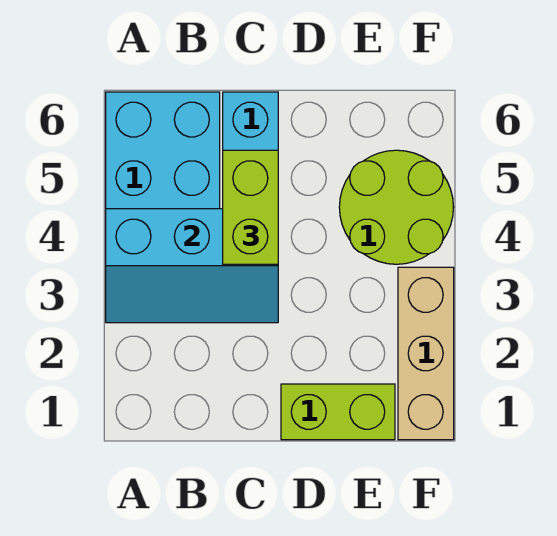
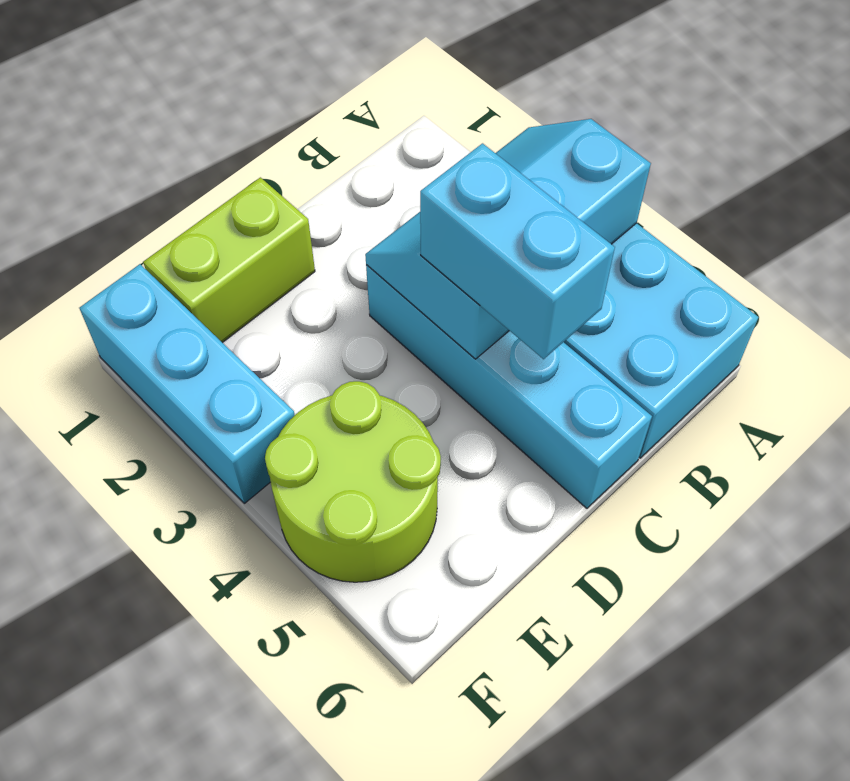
lime 1x2 brick [223,150,278,264] -> cyan 1x2 brick [420,143,615,359]
tan 1x3 brick [398,267,454,440] -> cyan 1x3 brick [80,264,295,503]

